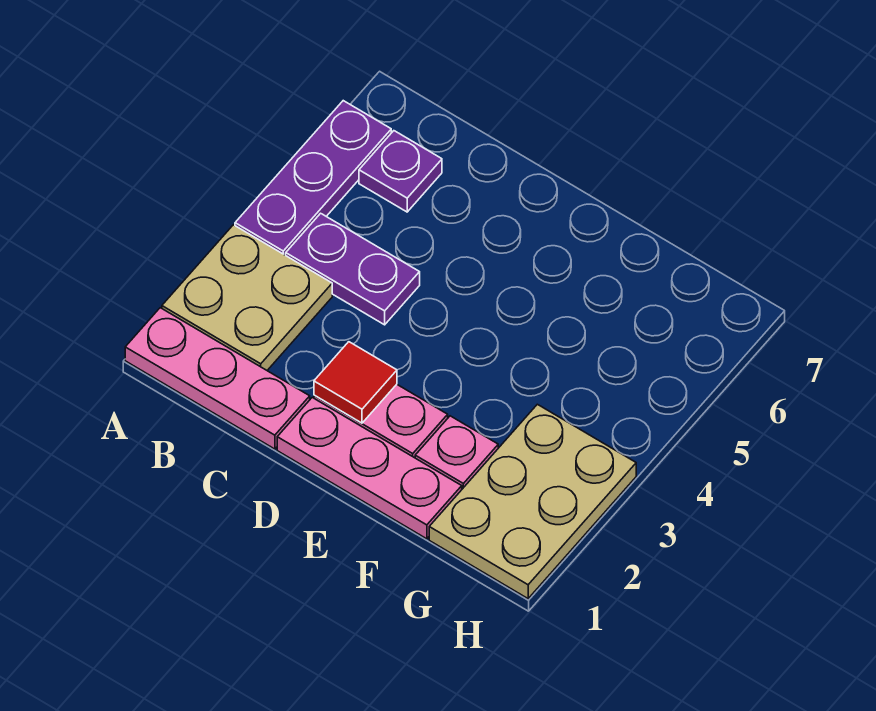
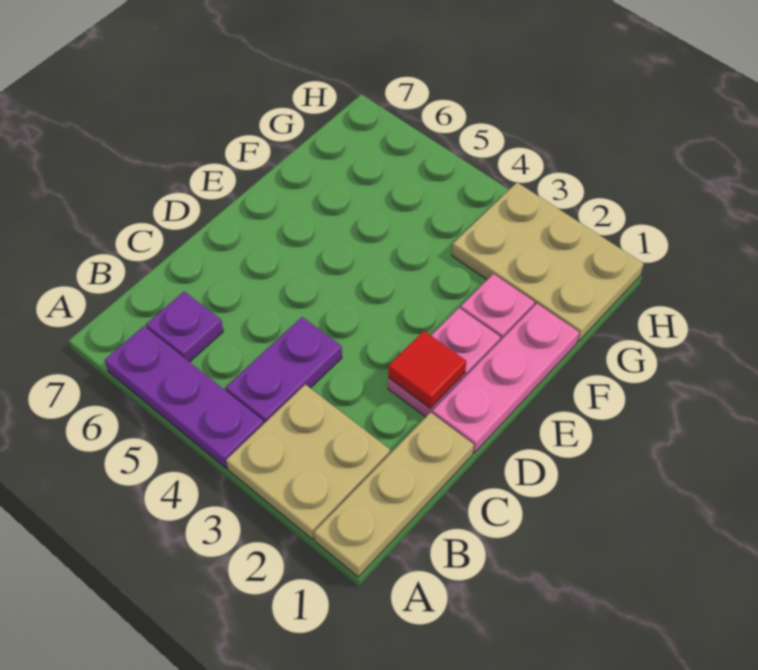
pink 1x3 plate [125,308,310,449] -> tan 1x3 plate [314,412,474,577]

